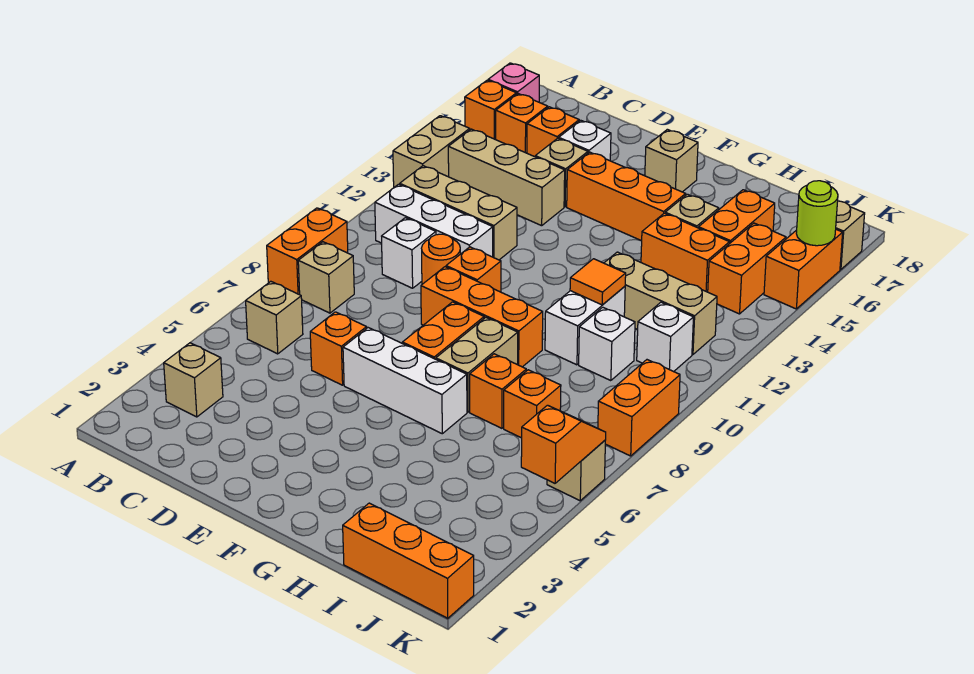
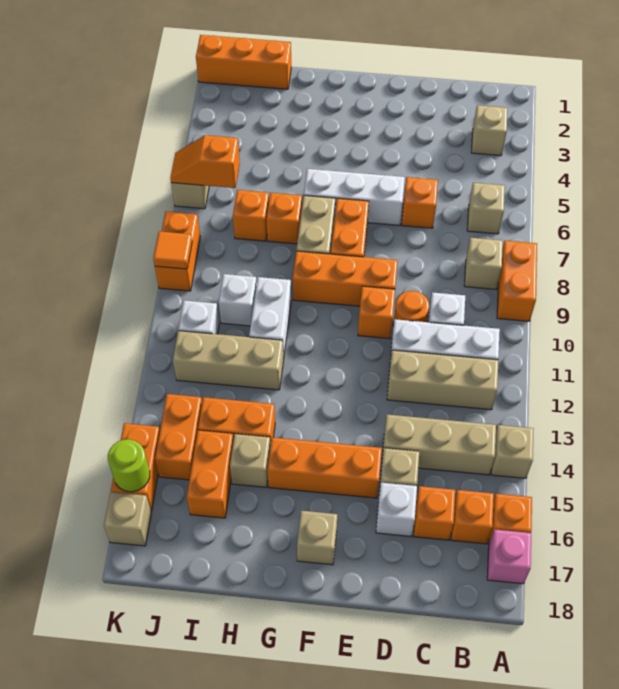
tan 1x2 brick [393,116,470,187] -> tan 1x1 brick [491,425,534,478]
orange 1x1 tile [570,259,626,305] -> orange 1x1 tile moved to [153,231,192,269]
orange 1x2 slope [521,405,606,483] -> orange 1x2 slope turned to [170,135,240,188]

